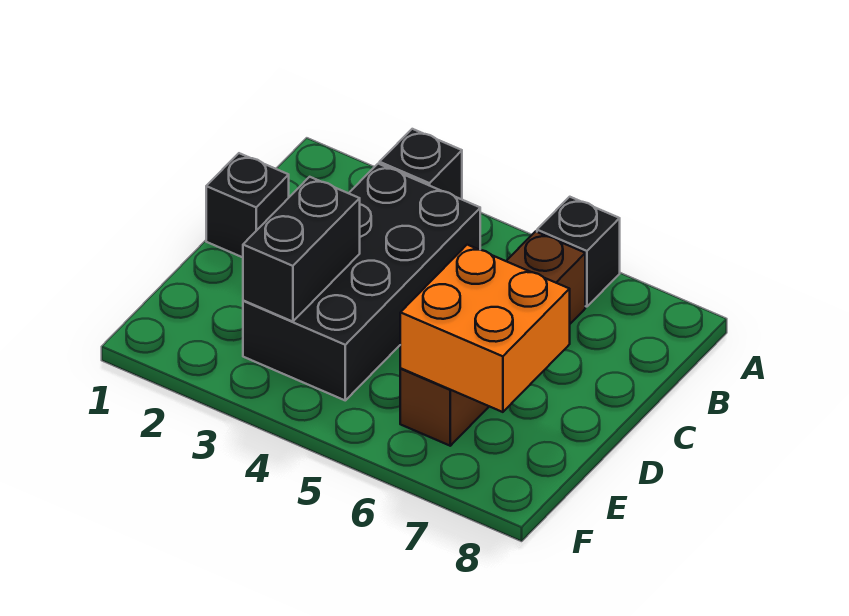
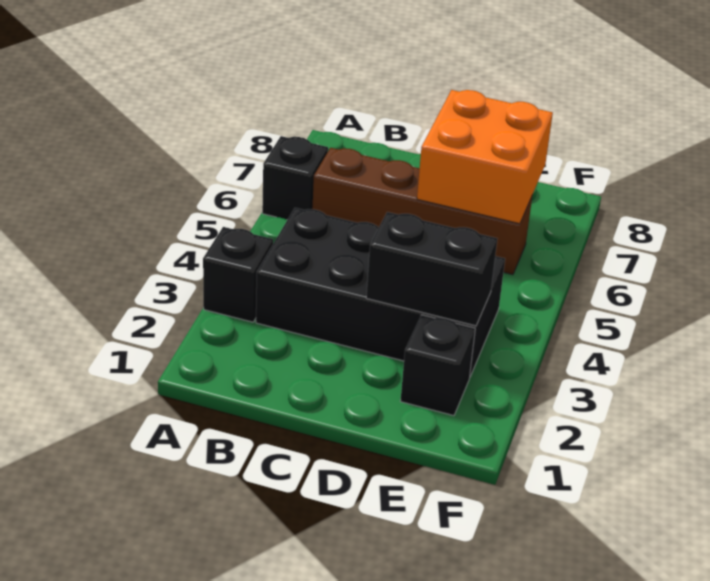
black 1x1 brick [206,153,289,257] -> black 1x1 brick moved to [401,315,475,416]

